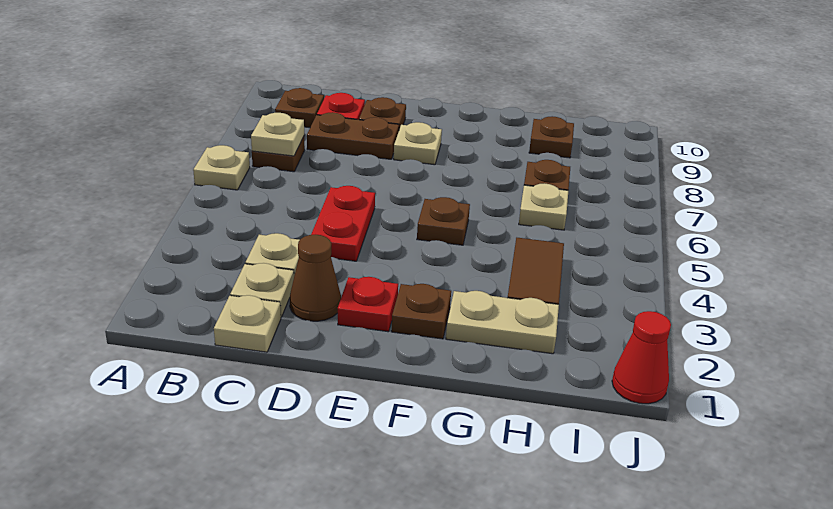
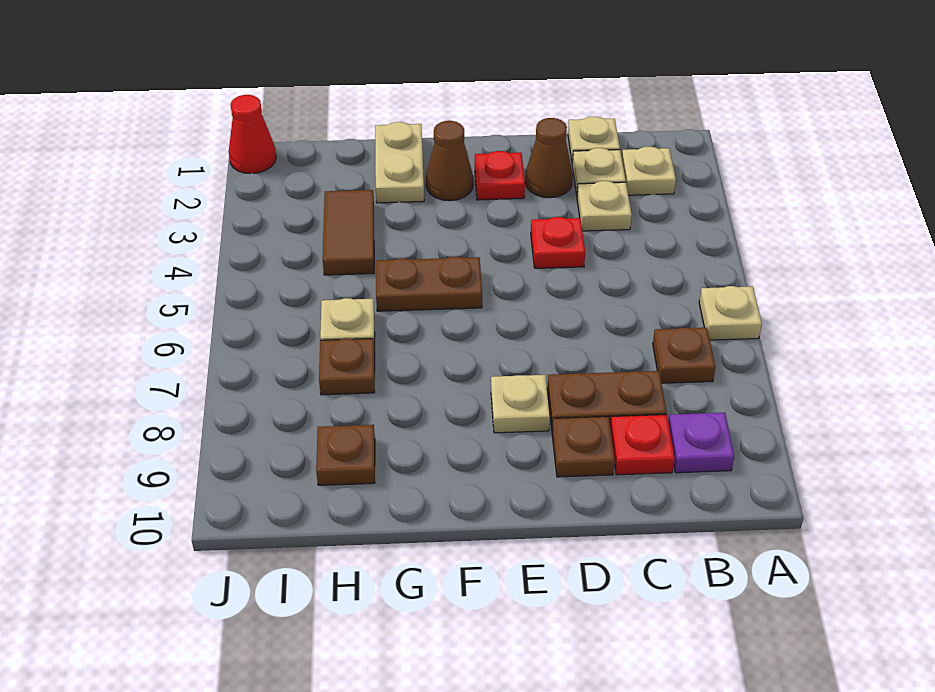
tan 1x1 plate [251,113,304,156] -> tan 1x1 plate moved to [622,147,676,195]
brown 1x1 plate [275,88,324,128] -> purple 1x1 plate [669,413,734,473]
red 1x2 plate [311,186,375,261] -> red 1x1 plate [531,217,585,268]
brown 1x1 plate [391,284,451,339] -> brown 1x1 cone [426,121,473,201]
brown 1x1 plate [417,197,470,245] -> brown 1x2 plate [376,257,482,311]
tan 1x2 plate [446,291,559,354] -> tan 1x2 plate turned to [375,122,424,203]

